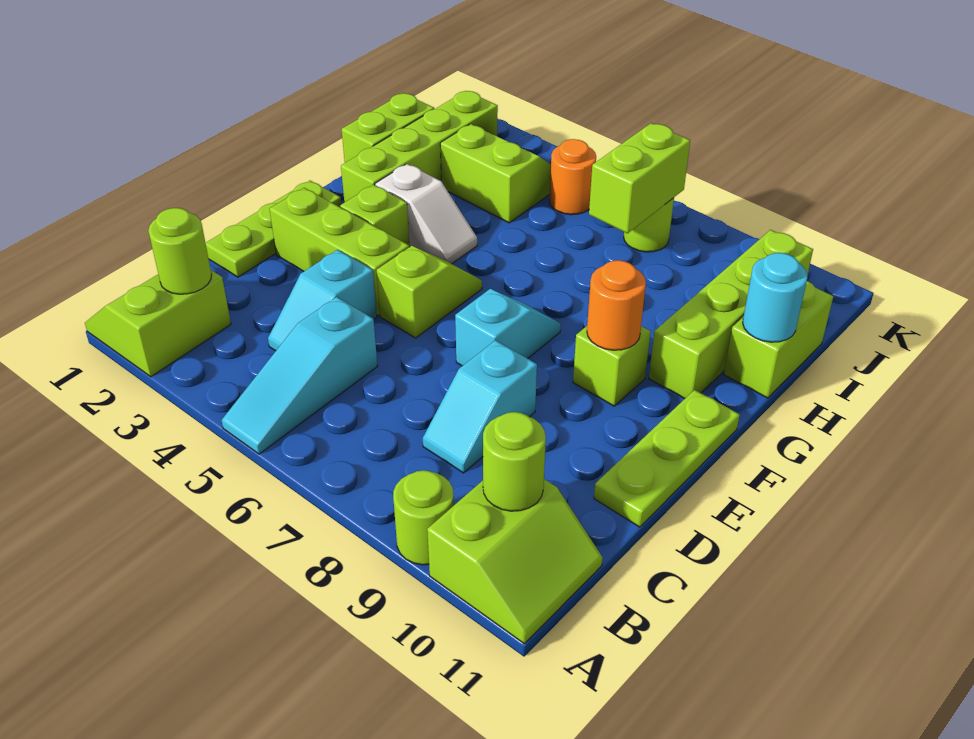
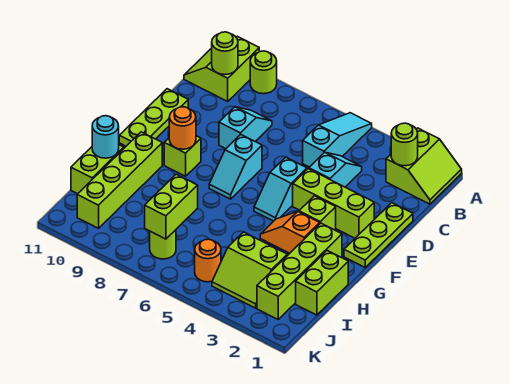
lime 1x2 slope [377,246,482,338] -> cyan 1x2 slope [254,157,307,221]
white 1x2 slope [375,164,477,264] -> orange 1x2 slope [260,211,320,253]

